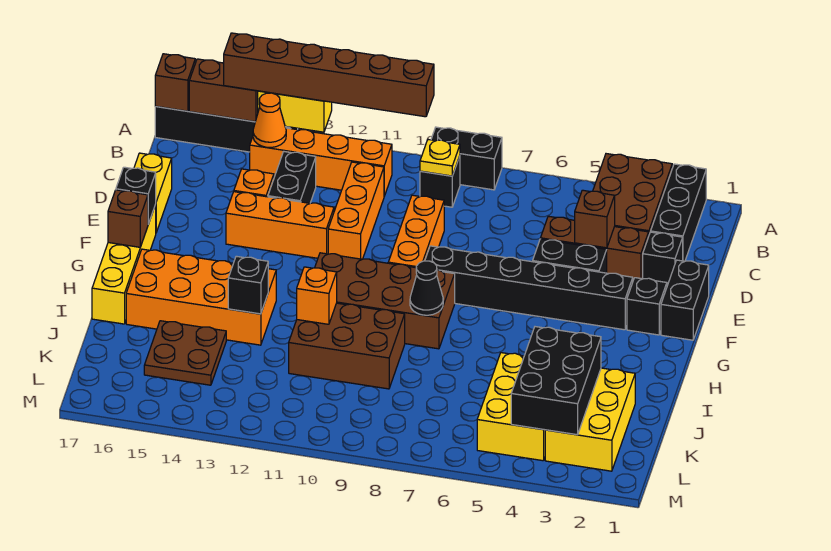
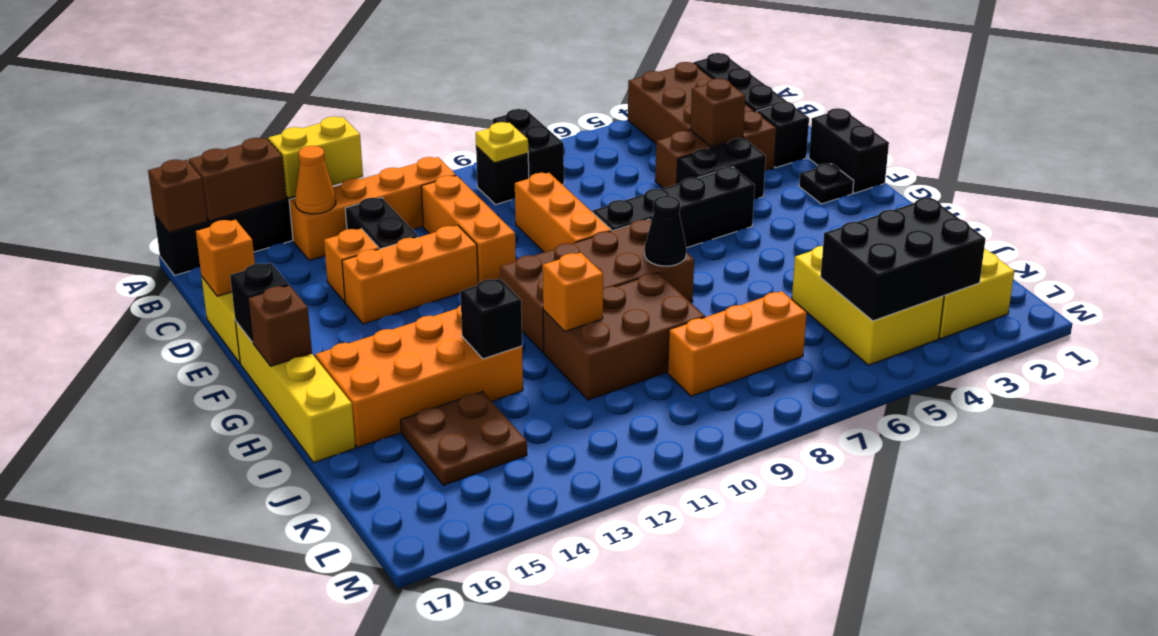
black 1x2 brick [431,127,502,190] -> black 1x2 brick turned to [493,109,564,185]
brown 1x6 brick [224,33,434,117] -> none
none -> orange 1x1 brick [196,220,255,296]
black 1x1 brick [627,278,667,335] -> black 1x1 plate [799,163,854,204]
black 1x6 brick [425,246,633,330] -> black 1x4 brick [593,167,755,248]
black 2x3 brick [511,327,601,435] -> black 2x3 brick turned to [821,198,986,321]
none -> orange 1x3 brick [668,291,807,396]

